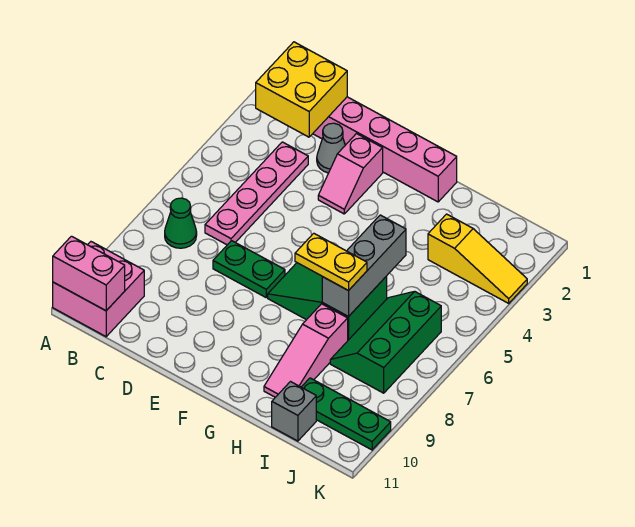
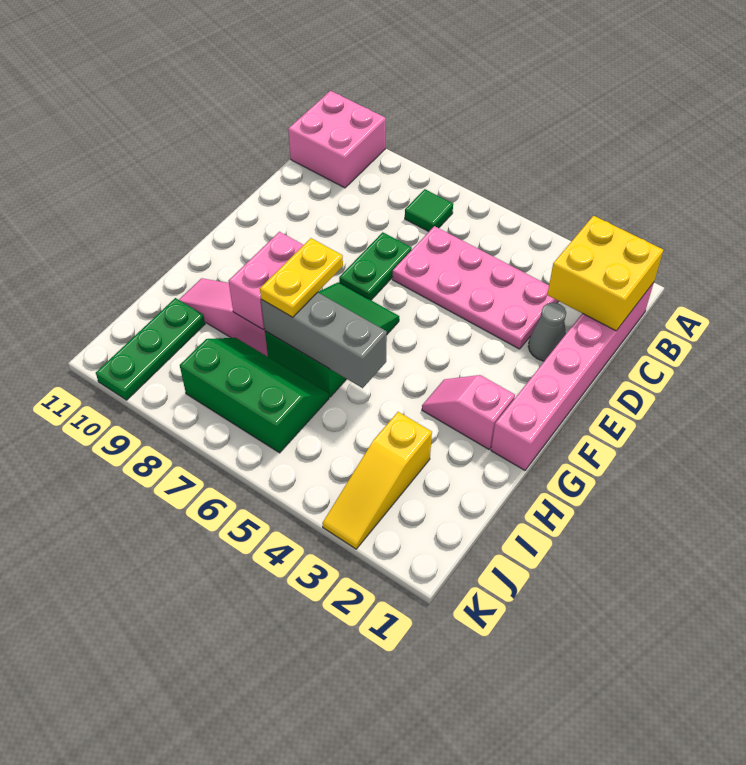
pink 1x2 brick [53,236,125,311] -> pink 1x2 brick moved to [229,232,303,330]
green 1x1 cone [165,198,197,248] -> green 1x1 tile [405,189,453,232]
pink 1x4 plate [205,142,308,245] -> pink 2x4 plate [392,226,559,349]
pink 1x2 slope [318,134,383,214] -> pink 1x2 slope moved to [422,375,515,449]
grey 1x1 brick [272,382,316,441] -> none

